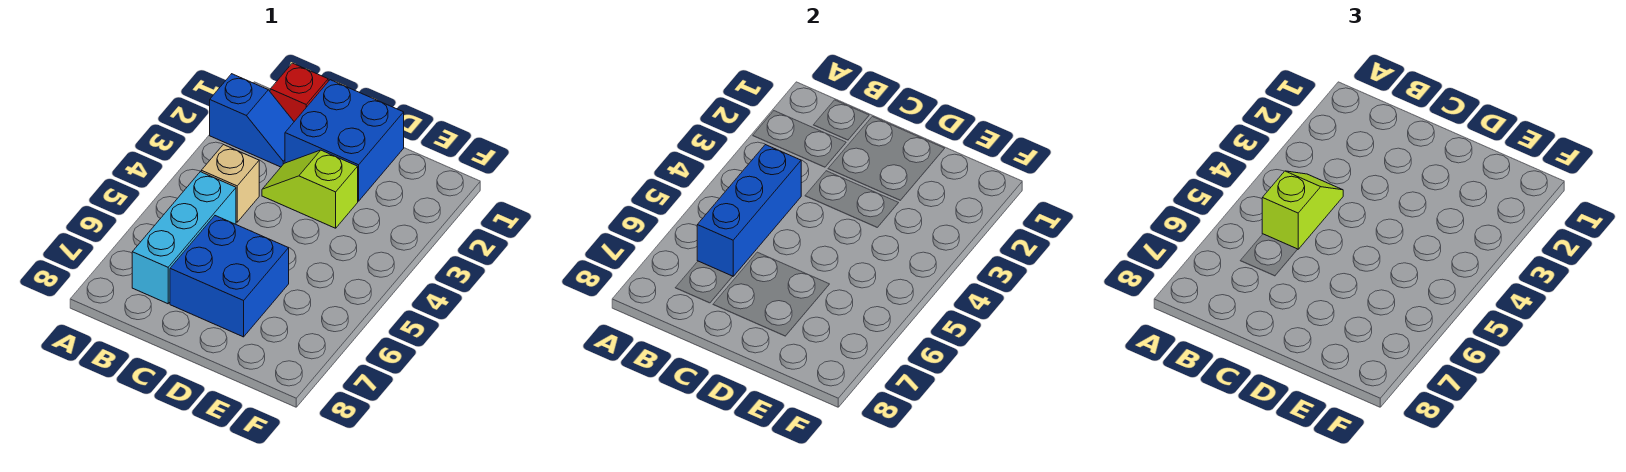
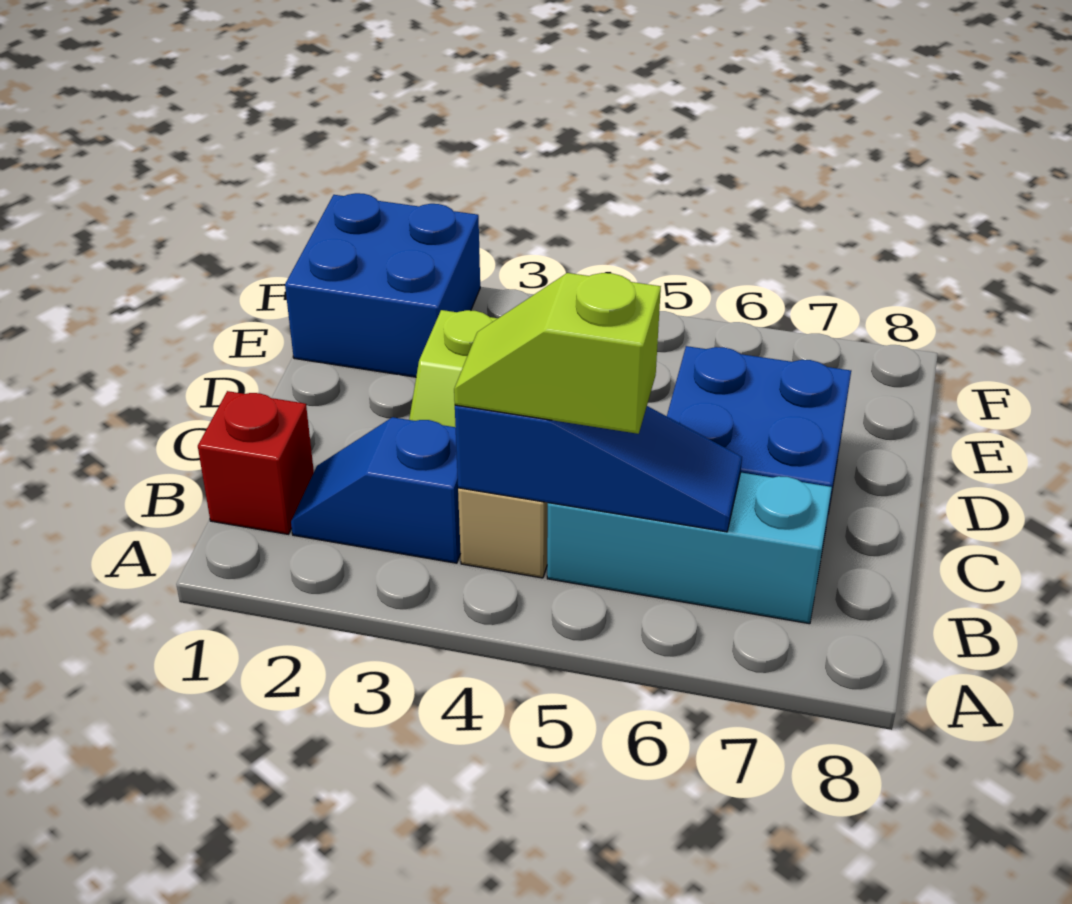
blue 1x2 slope [210,74,294,167] -> blue 1x2 slope turned to [291,417,461,563]
blue 1x3 brick [697,145,801,276] -> blue 1x3 slope [455,405,742,532]
blue 2x2 brick [285,80,404,201] -> blue 2x2 brick moved to [285,193,480,377]

